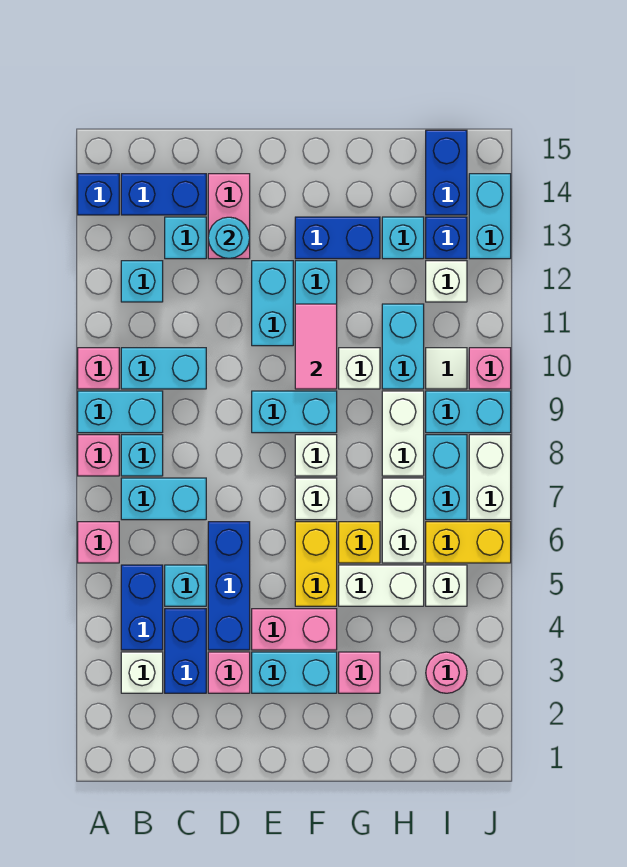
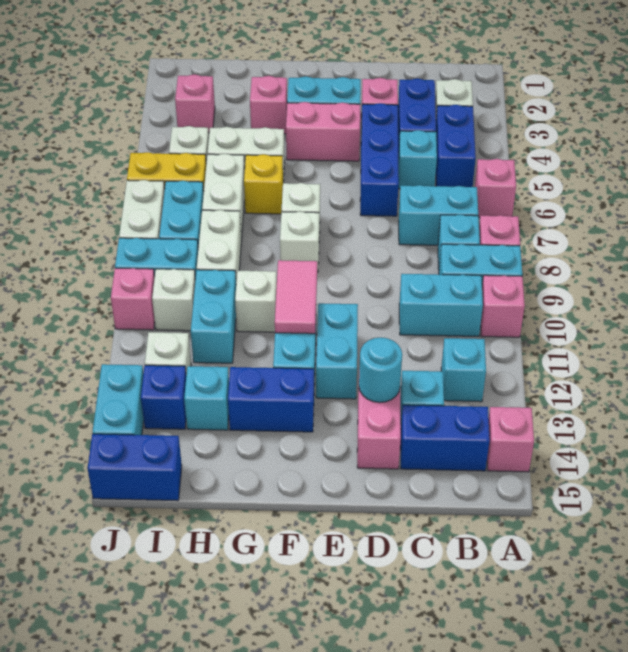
blue 1x1 brick [78,174,119,215] -> pink 1x1 brick [487,407,534,472]
cyan 1x2 brick [252,391,337,433] -> none
yellow 1x2 brick [295,522,337,606] -> none
pink 1x1 round brick [426,652,467,693] -> pink 1x1 brick [175,74,215,133]
white 1x1 tile [426,348,467,389] -> white 1x1 brick [152,269,195,331]
blue 1x2 brick [426,130,467,215] -> blue 1x2 brick turned to [88,434,182,501]

